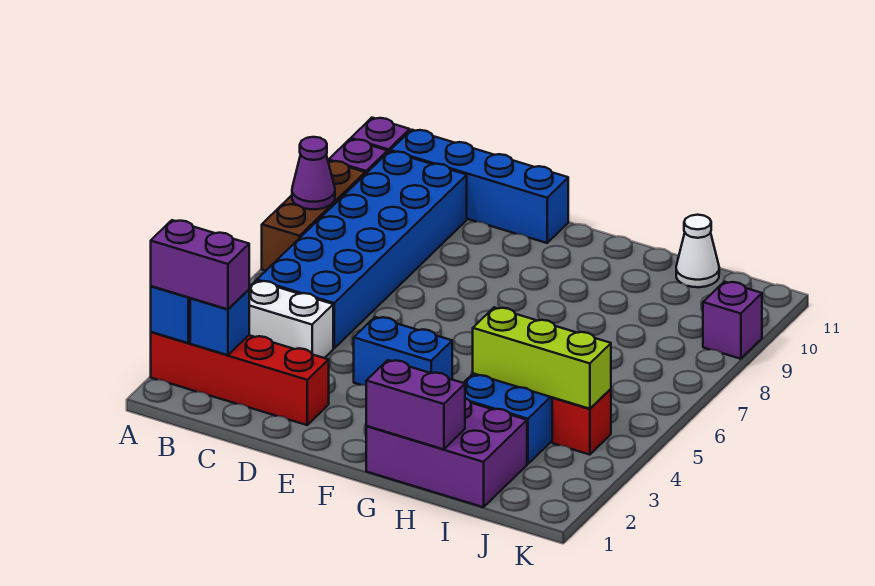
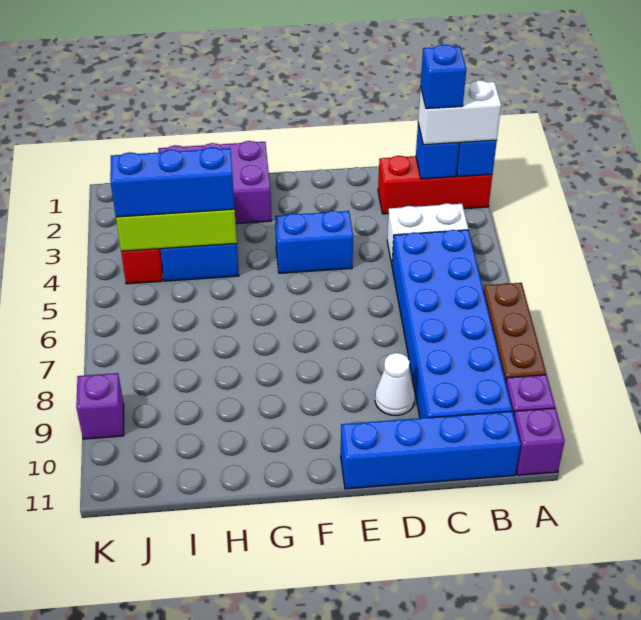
red 1x4 brick [151,332,329,425] -> red 1x3 brick [378,156,492,214]
purple 1x2 brick [151,220,249,309] -> white 1x2 brick [418,80,501,145]
purple 1x1 cone [292,137,335,209] -> none
none -> blue 1x1 brick [421,44,466,109]
purple 1x2 brick [366,360,465,449] -> none
none -> blue 1x3 brick [110,147,235,217]
white 1x1 cone [676,215,719,287] -> white 1x1 cone moved to [375,353,415,416]

